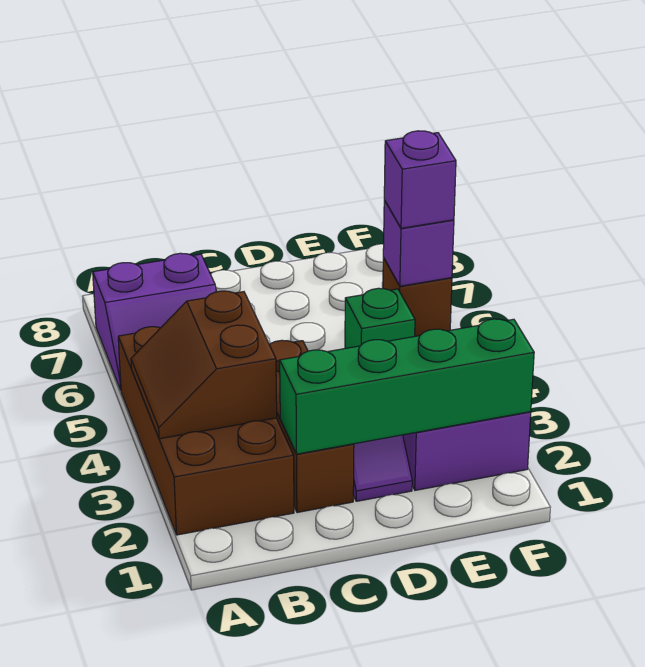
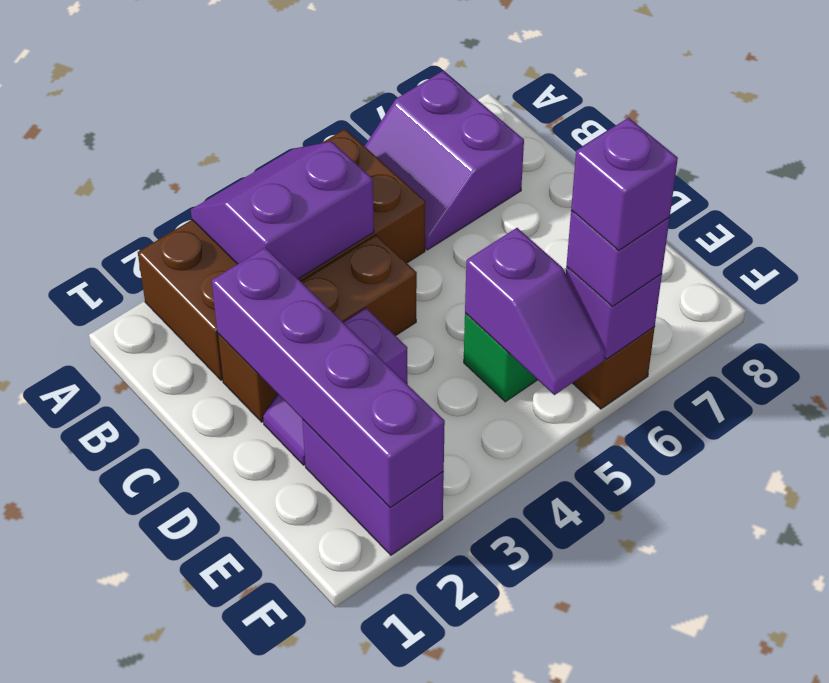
brown 2x2 slope [131,291,277,439] -> purple 2x2 slope [191,141,374,279]
green 1x4 brick [280,319,534,454] -> purple 1x4 brick [212,247,445,508]
none -> purple 1x2 slope [465,228,605,395]
none -> purple 1x1 brick [571,118,678,251]

